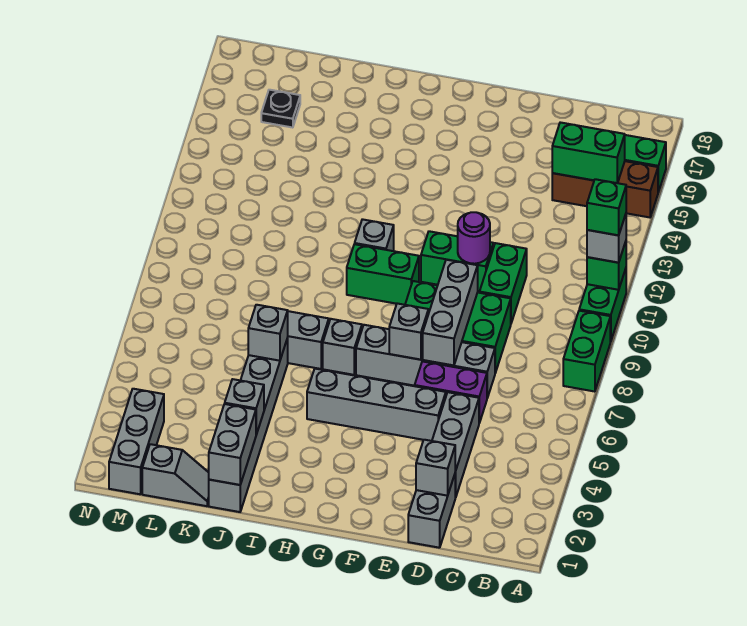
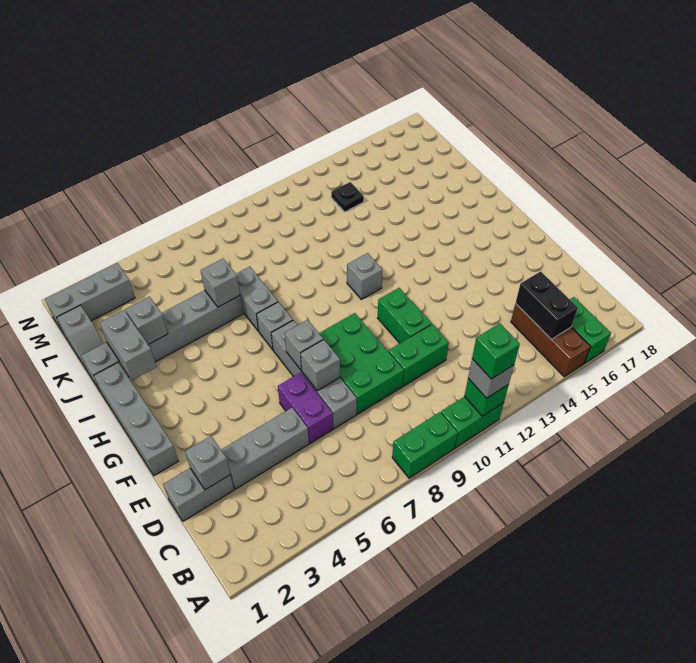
green 1x2 brick [552,122,625,183] -> black 1x2 brick [516,271,578,339]
grey 1x4 brick [307,369,446,441] -> grey 1x4 brick moved to [94,363,178,475]
grey 1x3 brick [423,260,478,365] -> grey 1x1 brick [301,340,340,391]
purple 1x1 round brick [458,212,490,264] -> none
green 1x2 brick [347,244,419,305] -> none
grey 1x2 brick [209,404,256,485] -> grey 1x2 brick turned to [100,310,156,380]
black 1x1 plate [261,90,300,128] -> black 1x1 plate moved to [331,182,364,212]

